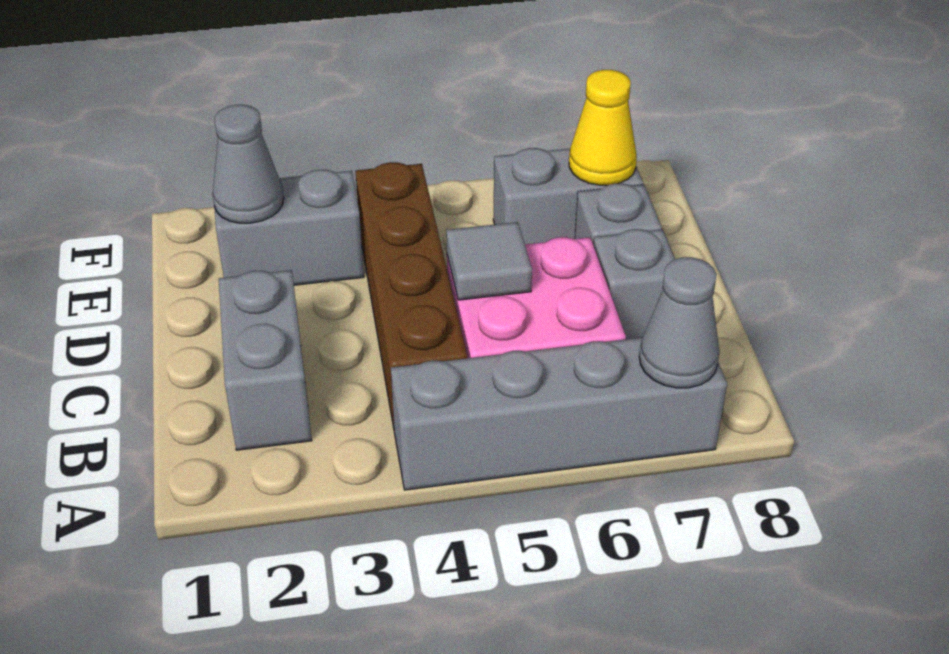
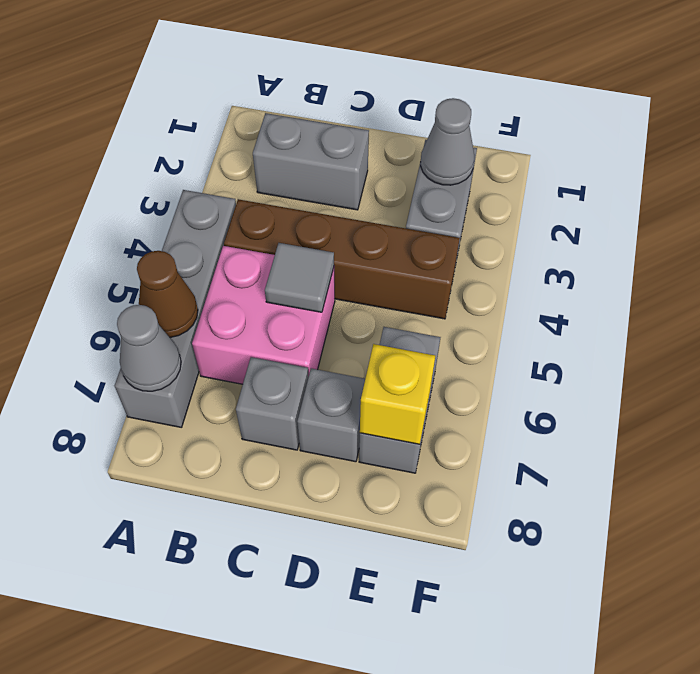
none -> brown 1x1 cone [137,251,198,337]
yellow 1x1 cone [569,70,637,185] -> yellow 1x1 brick [360,344,435,444]

